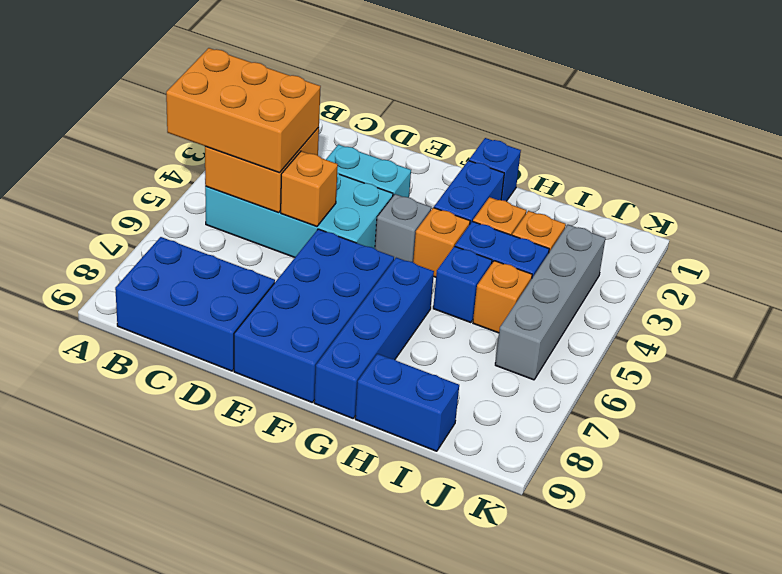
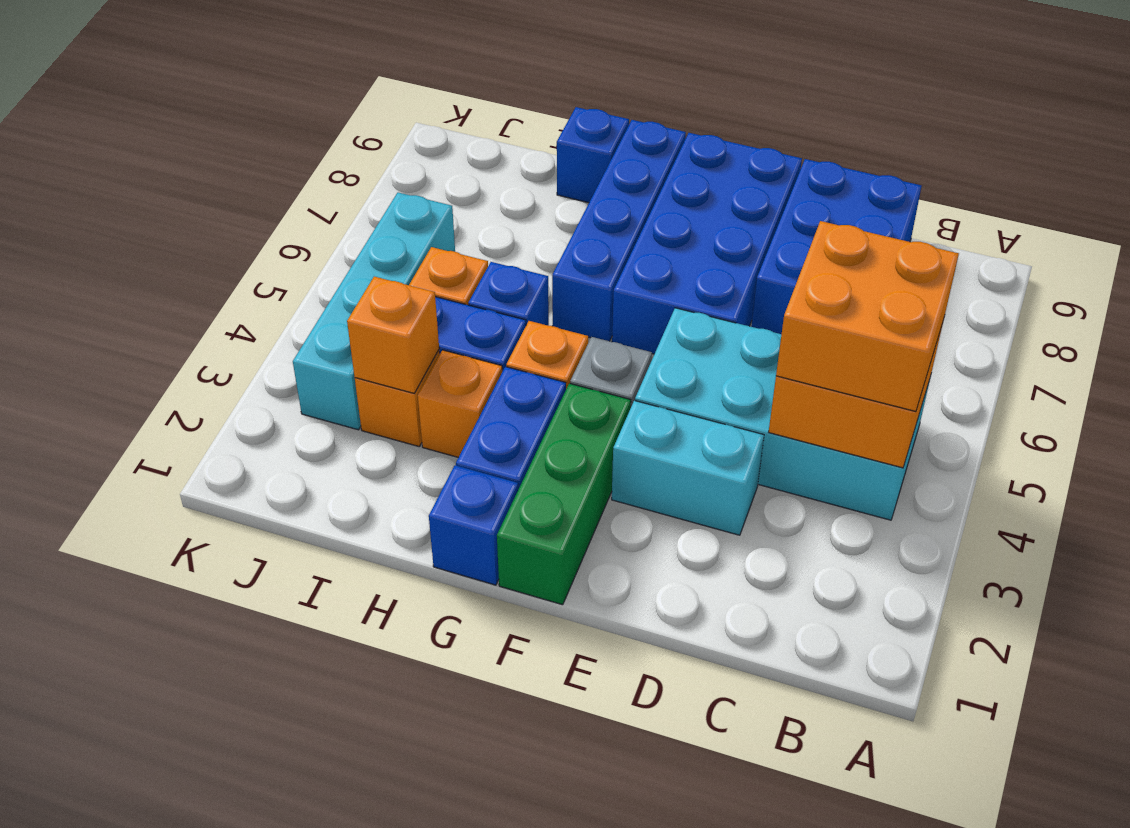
orange 2x3 brick [166,48,321,173] -> orange 2x2 brick [776,221,959,411]
blue 2x3 brick [115,237,275,371] -> blue 2x3 brick turned to [751,159,921,334]
orange 1x1 brick [281,151,338,226] -> orange 1x1 brick moved to [347,277,439,393]
none -> green 1x3 brick [497,383,631,605]
blue 1x2 brick [355,354,459,451] -> blue 1x1 brick [557,107,629,203]
grey 1x4 brick [495,225,605,380] -> cyan 1x4 brick [293,193,455,430]

